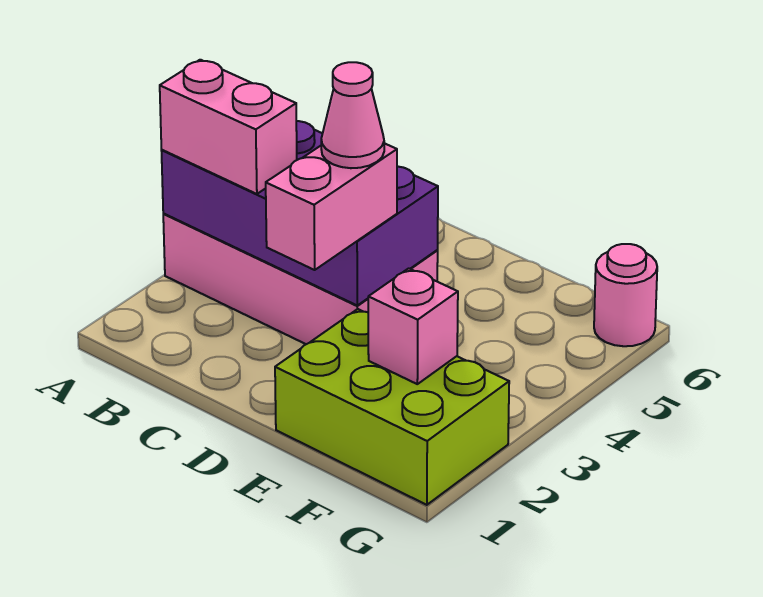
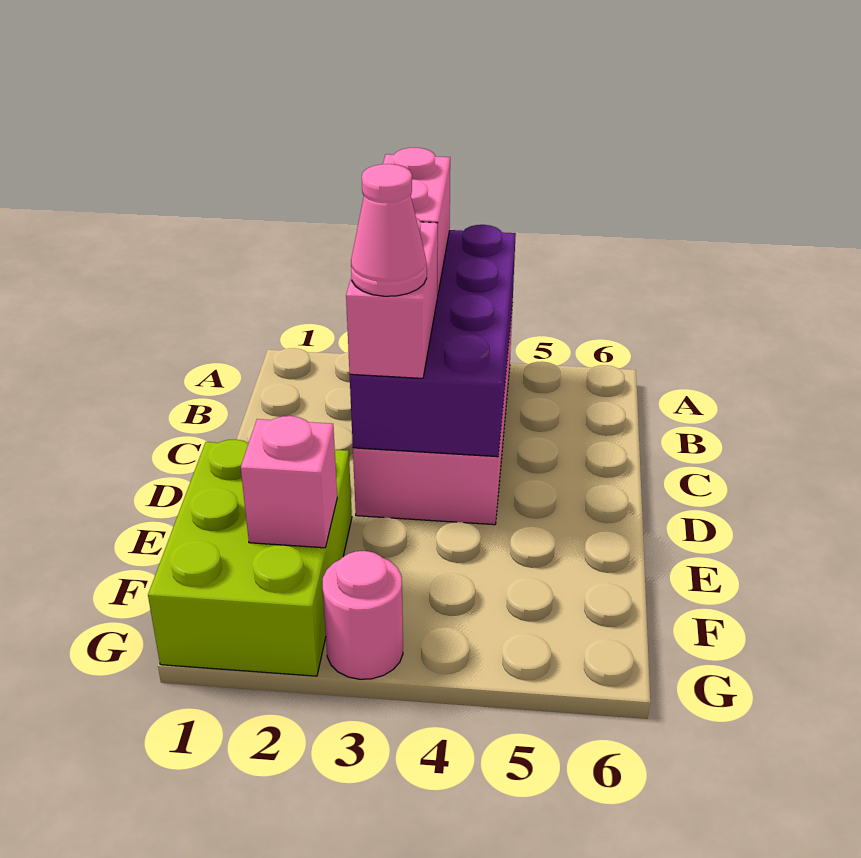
pink 1x2 brick [266,143,397,270] -> pink 1x2 brick turned to [346,218,438,378]
pink 1x1 round brick [594,244,657,346] -> pink 1x1 round brick moved to [323,551,403,679]

